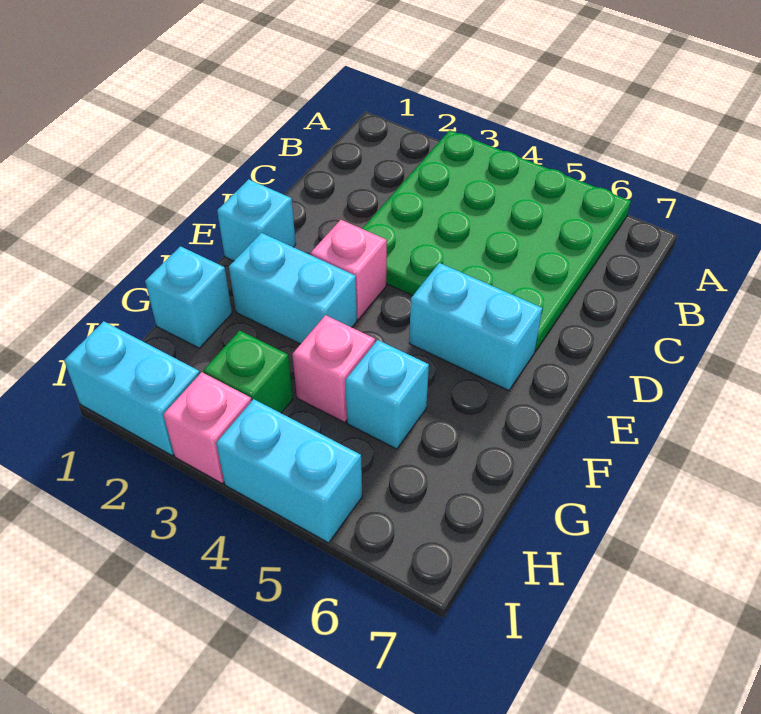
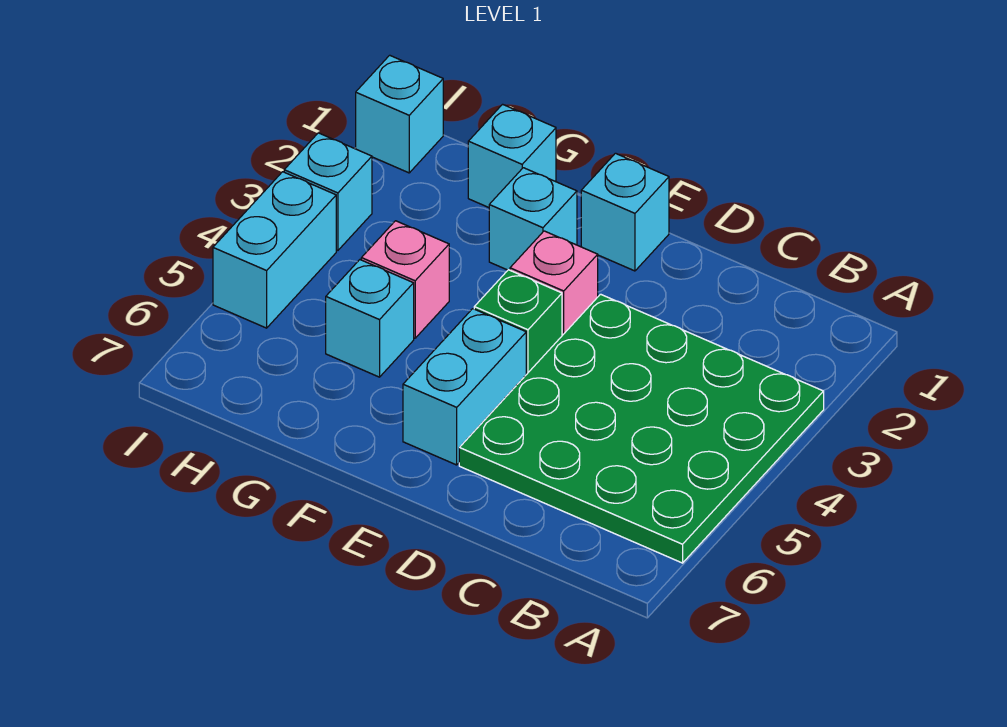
cyan 1x2 brick [229,233,357,344] -> cyan 1x1 brick [489,168,577,270]
green 1x1 brick [204,331,293,413] -> green 1x1 brick moved to [474,270,562,375]
cyan 1x2 brick [64,321,200,456] -> cyan 1x1 brick [356,55,443,173]
pink 1x1 brick [163,372,251,484] -> cyan 1x1 brick [284,133,372,250]

